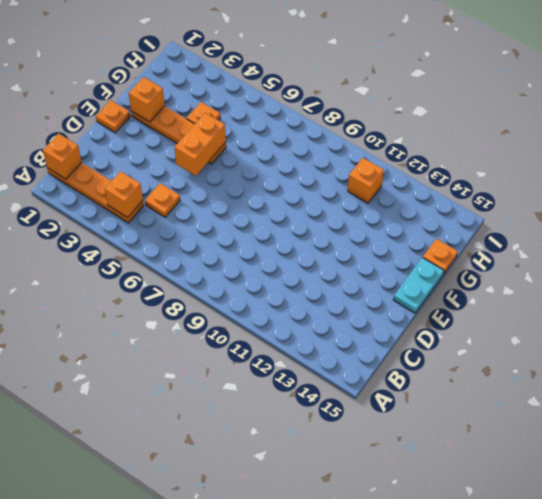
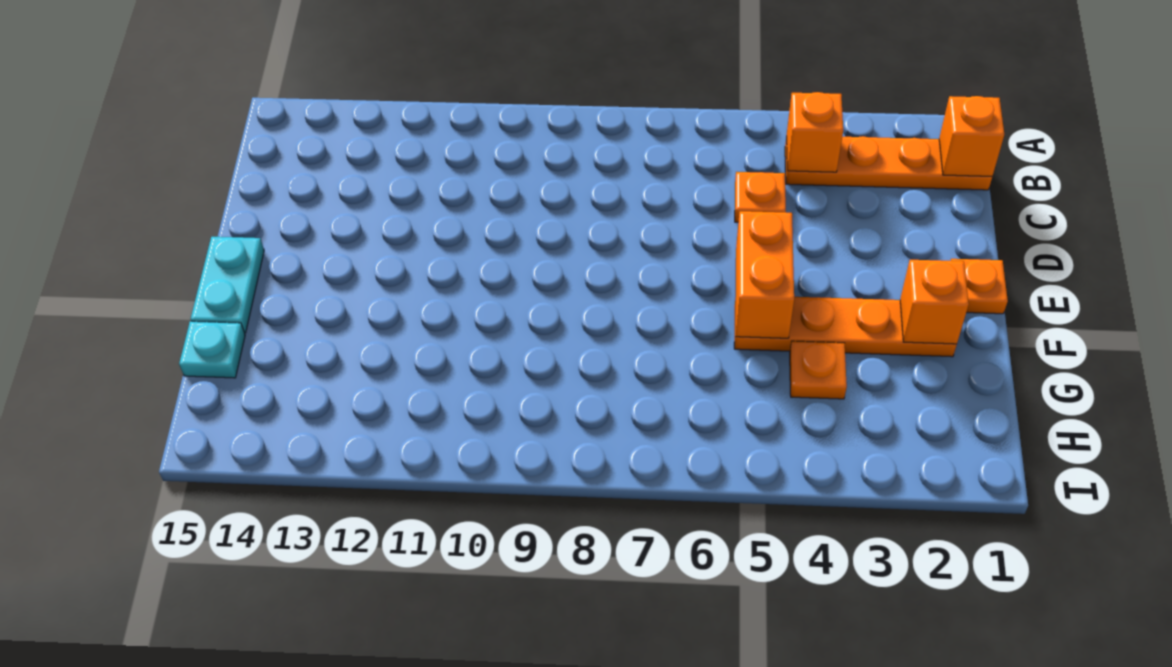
orange 1x1 plate [423,239,458,274] -> cyan 1x1 plate [179,321,245,378]
orange 1x1 brick [348,158,384,203] -> none

